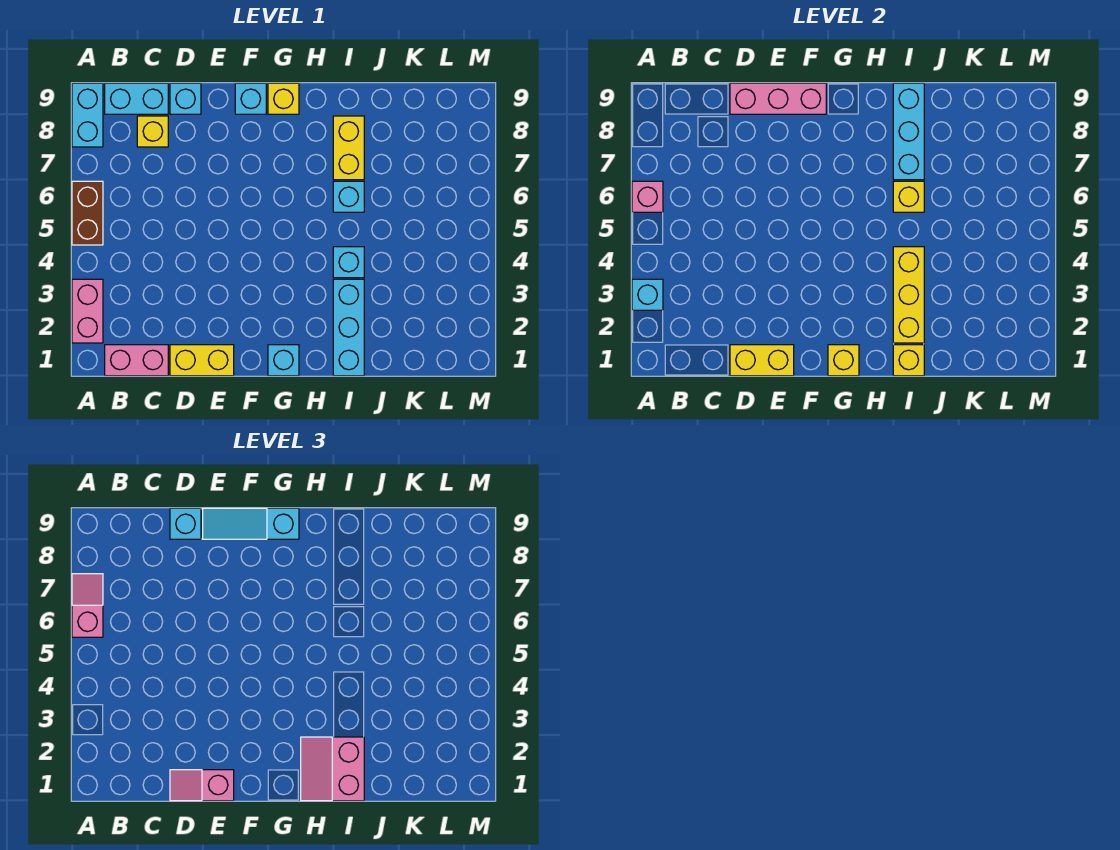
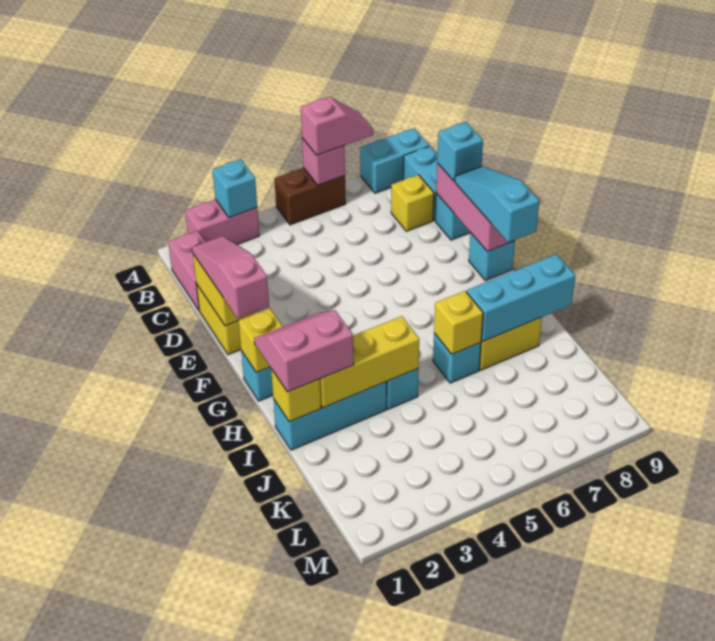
pink 1x2 slope [170,770,234,801] -> pink 1x3 slope [192,236,269,319]
yellow 1x1 brick [268,83,299,114] -> none

